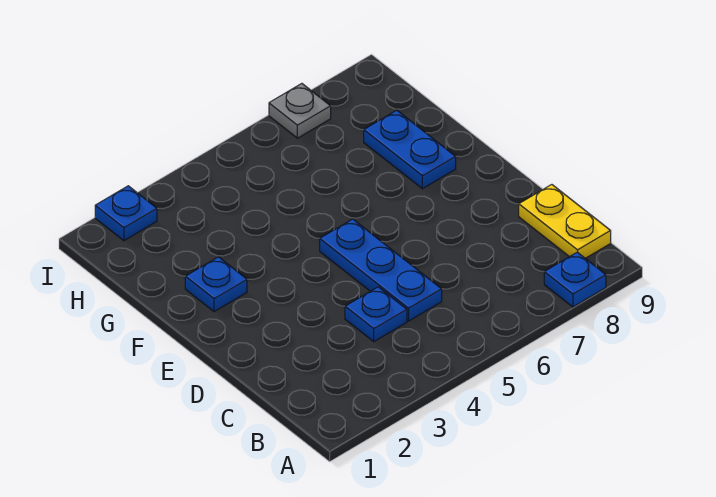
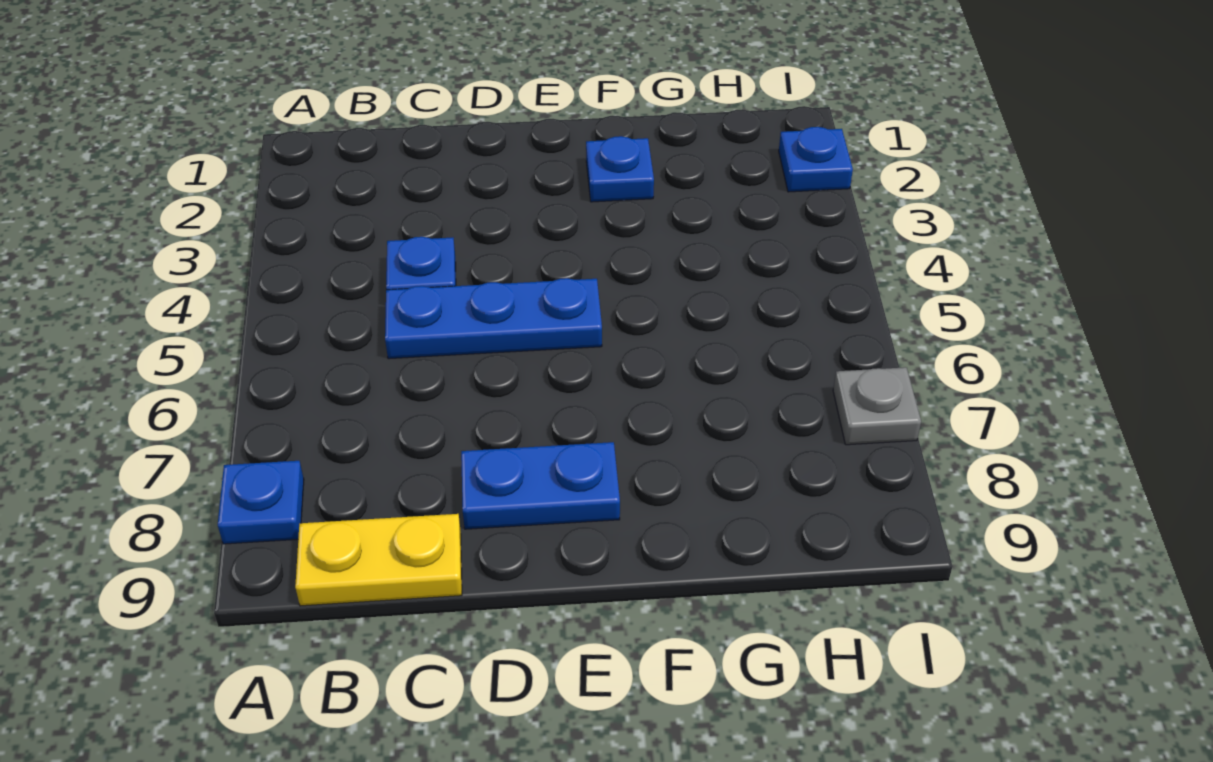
blue 1x2 plate [364,110,456,189] -> blue 1x2 plate moved to [461,442,620,529]

